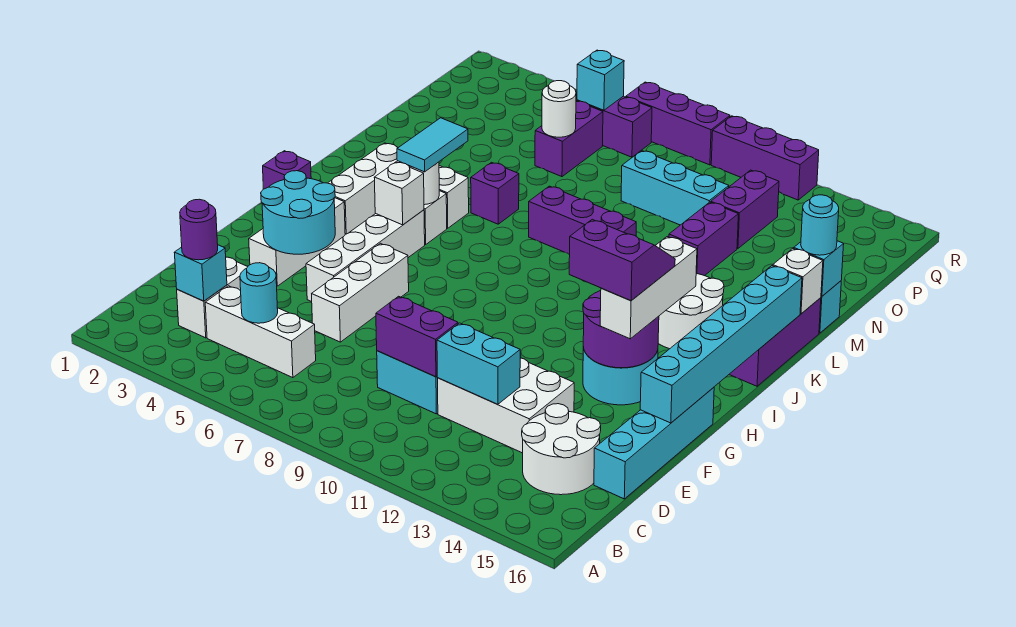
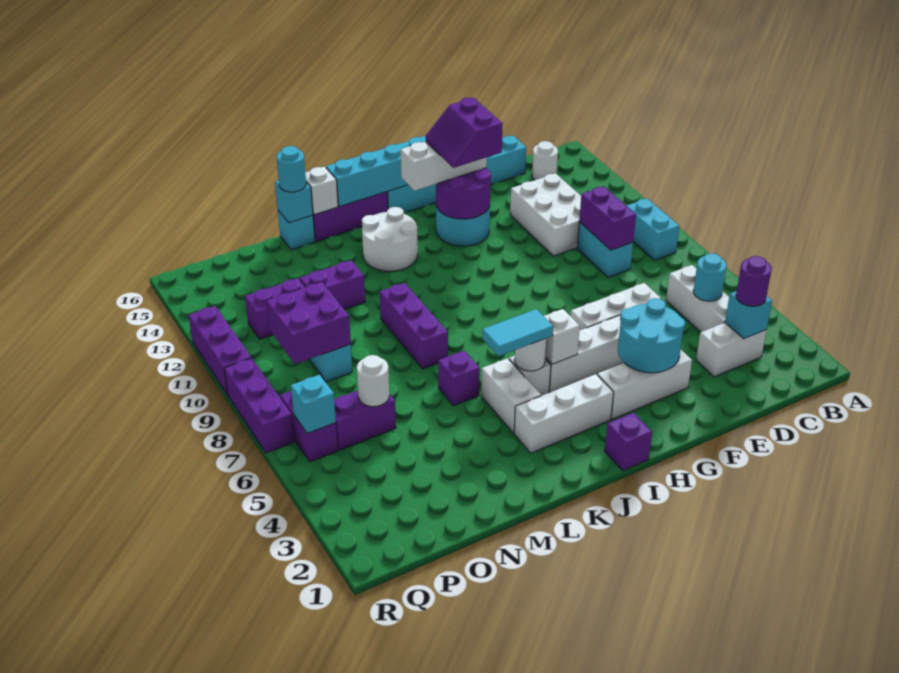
white 2x2 round brick [522,404,601,495] -> white 1x1 round brick [532,141,558,180]
cyan 1x2 brick [437,323,520,404] -> cyan 1x2 brick moved to [626,198,679,260]
cyan 1x4 brick [594,387,714,499] -> cyan 1x6 brick [387,136,526,213]
none -> purple 2x2 brick [267,282,351,364]

